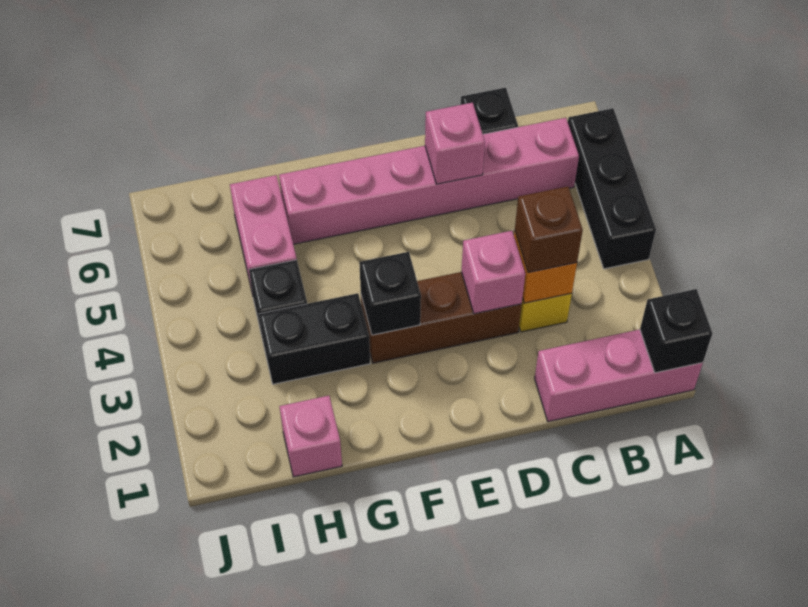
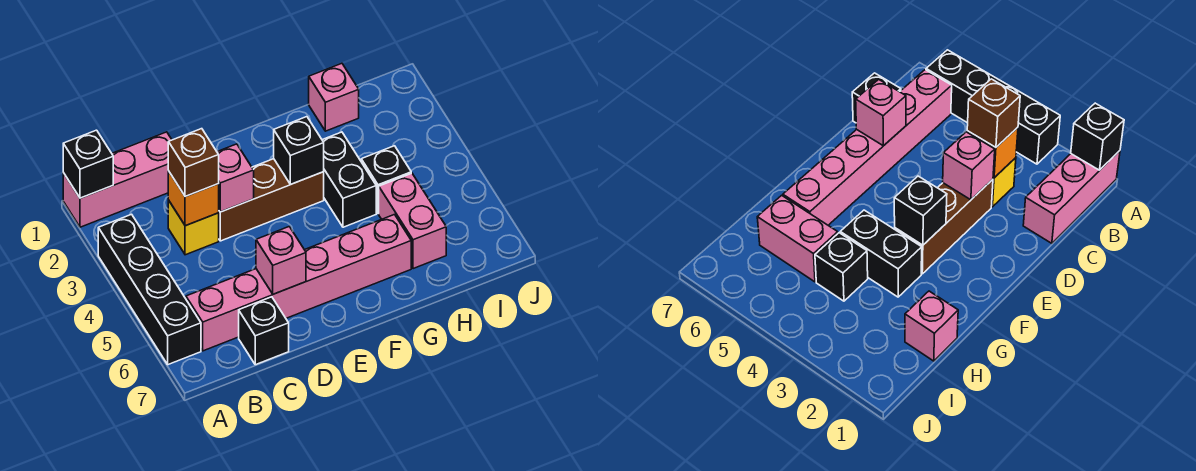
black 1x3 brick [568,108,656,269] -> black 1x4 brick [98,214,201,365]
black 1x2 brick [259,293,370,384] -> black 1x2 brick turned to [322,132,376,227]

